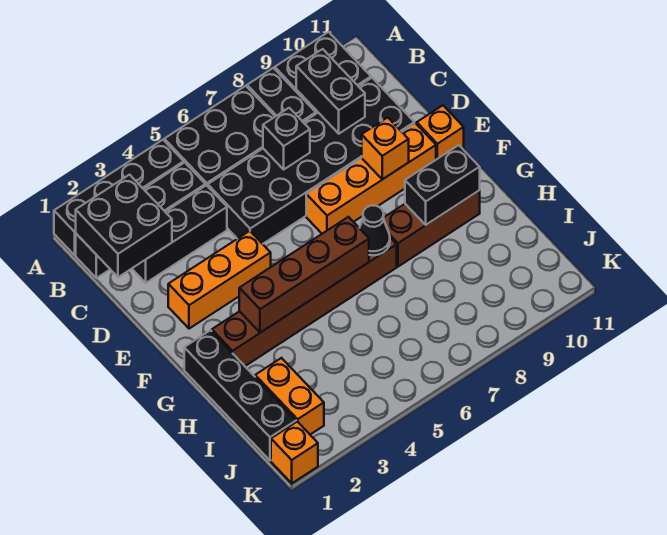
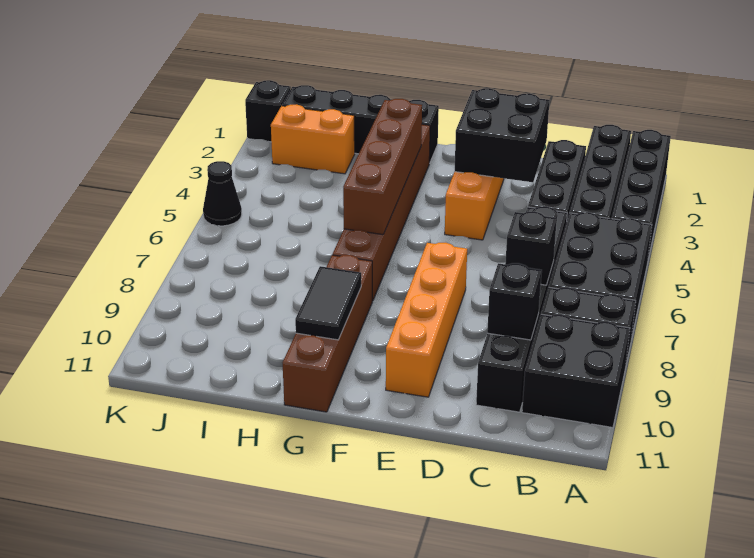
black 2x2 brick [76,175,172,277] -> black 2x2 brick moved to [454,88,549,182]
black 1x2 brick [296,49,365,134] -> black 1x1 brick [487,263,542,340]
black 2x6 brick [208,78,414,244] -> black 1x6 brick [476,206,567,412]
orange 1x1 brick [362,118,409,179] -> none
orange 1x1 brick [417,105,464,160] -> none
black 1x1 cone [360,205,390,255] -> black 1x1 cone moved to [203,161,242,226]
brown 1x3 brick [383,191,480,267] -> brown 1x4 brick [283,255,372,412]
black 1x2 brick [405,145,480,225] -> black 1x2 tile [295,266,361,340]
orange 1x1 brick [271,422,318,483] -> black 1x1 brick [245,80,291,142]

